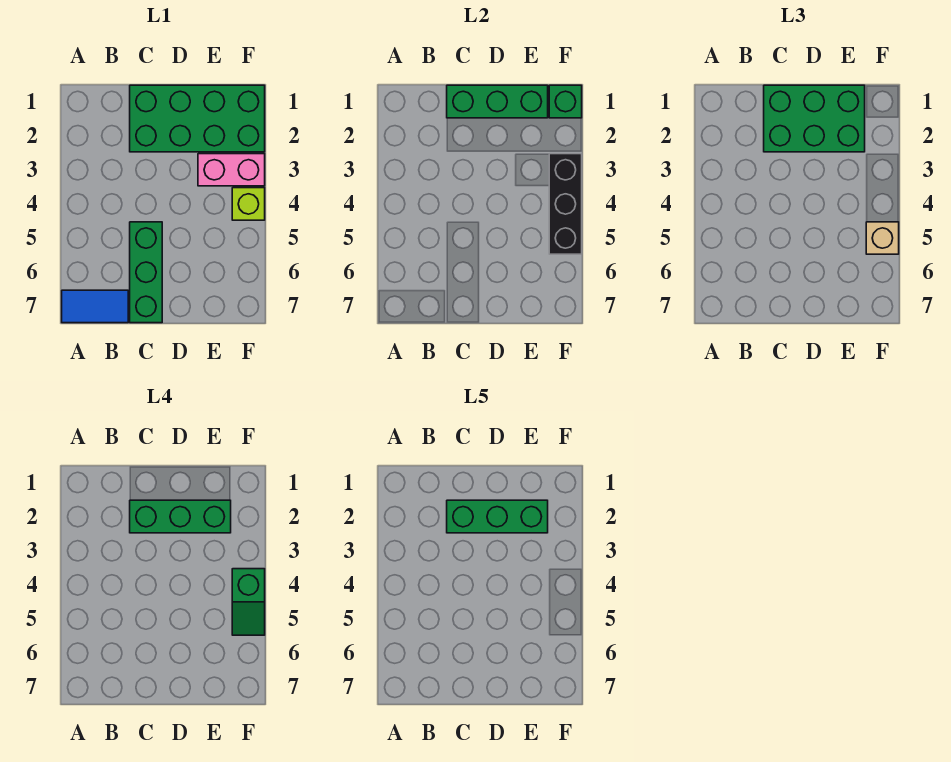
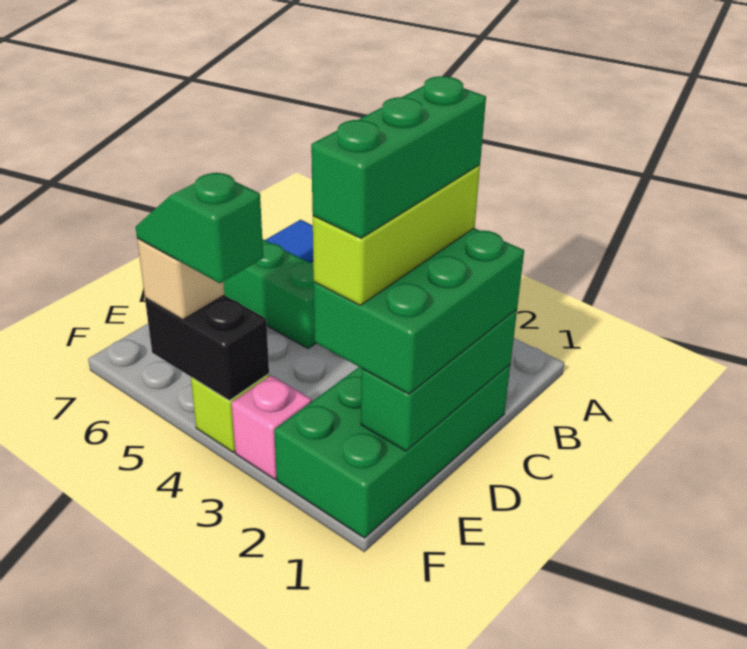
green 1x3 brick [130,500,231,533] -> lime 1x3 brick [313,165,480,305]
pink 1x2 brick [198,154,265,186] -> pink 1x1 brick [231,375,312,479]
green 1x1 brick [549,85,582,118] -> none
black 1x3 brick [549,154,582,254] -> black 1x2 brick [145,295,269,400]

